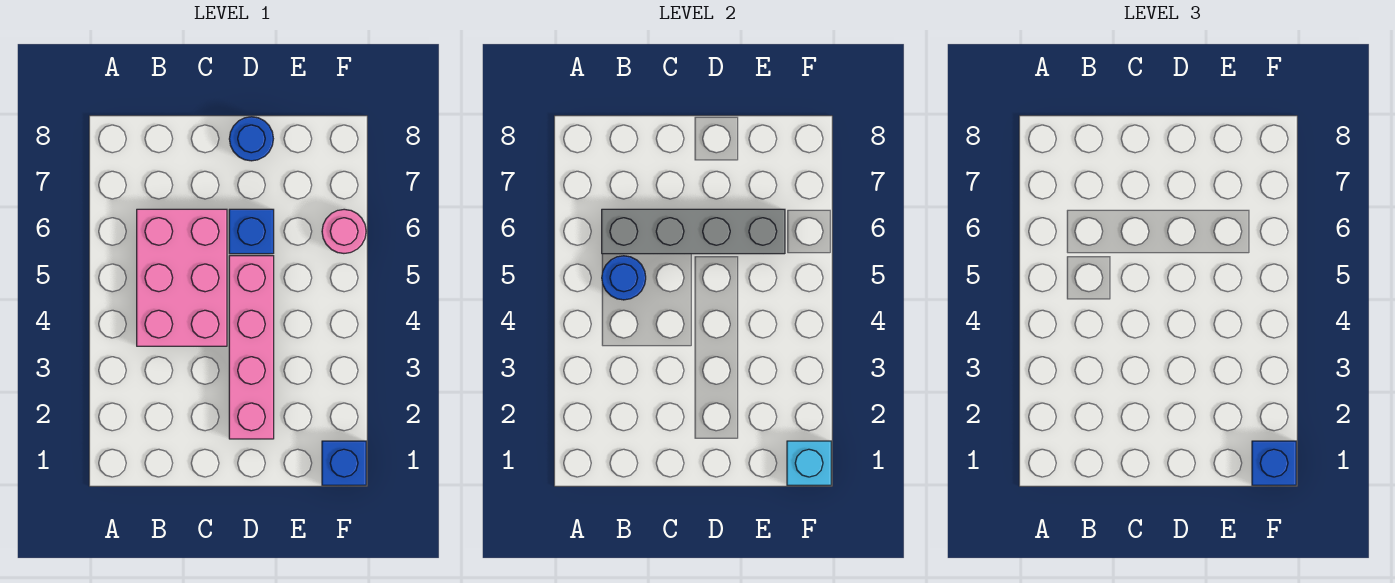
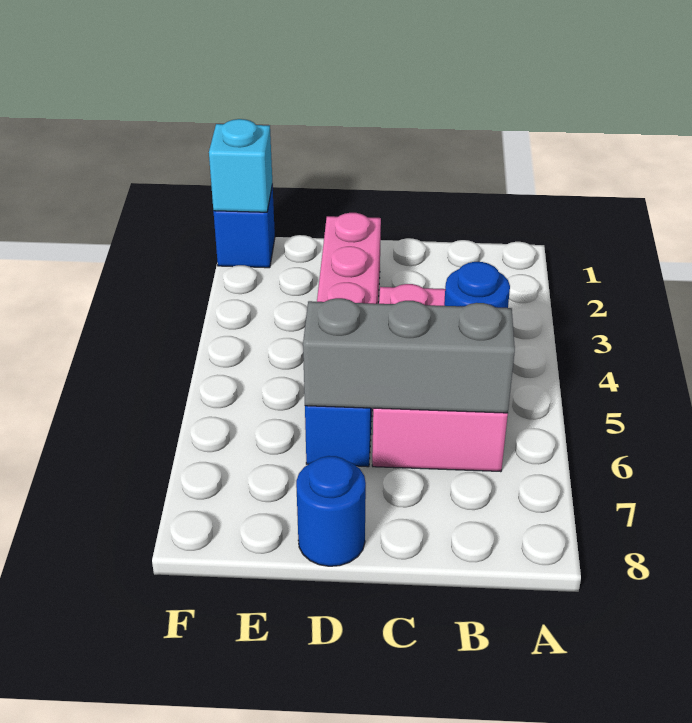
grey 1x4 brick [602,209,785,254] -> grey 1x3 brick [303,298,515,413]
blue 1x1 brick [1252,441,1296,485] -> none
pink 1x1 round brick [322,209,366,253] -> none

